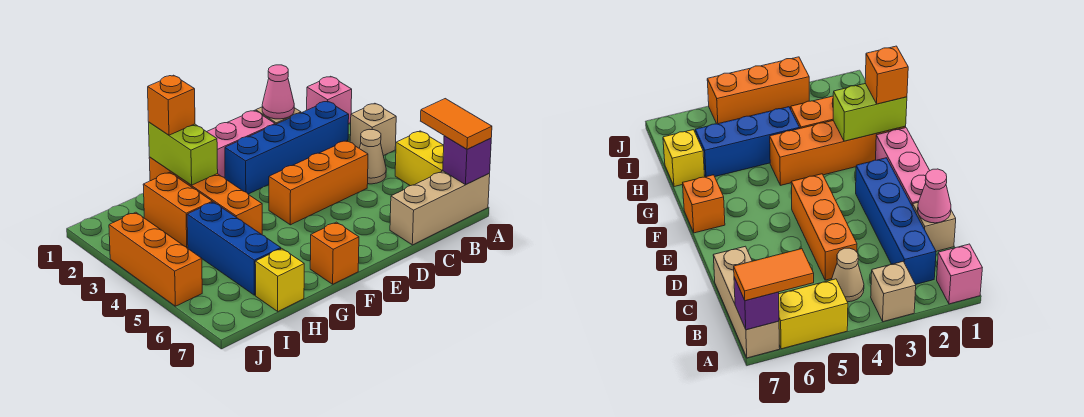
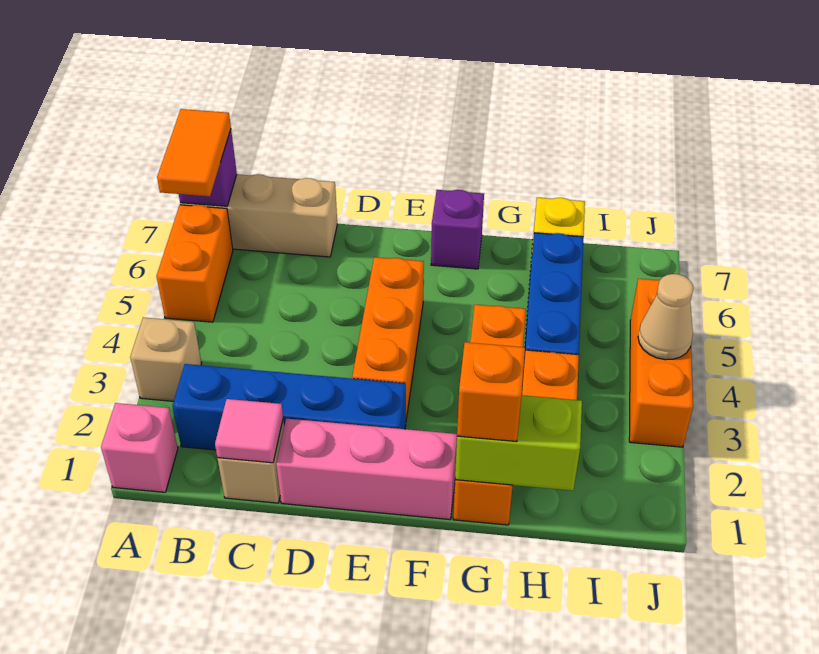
yellow 1x2 brick [395,131,444,186] -> orange 1x2 brick [156,205,233,322]
tan 1x1 cone [359,129,386,184] -> tan 1x1 cone moved to [638,274,693,360]
pink 1x1 cone [262,65,294,119] -> pink 1x1 tile [215,399,283,463]
orange 1x3 brick [269,141,368,225] -> orange 1x3 brick turned to [352,257,424,419]
orange 1x1 brick [310,222,359,284] -> purple 1x1 brick [431,190,484,269]
lime 1x2 brick [149,122,218,185] -> lime 1x2 brick turned to [455,395,582,491]

